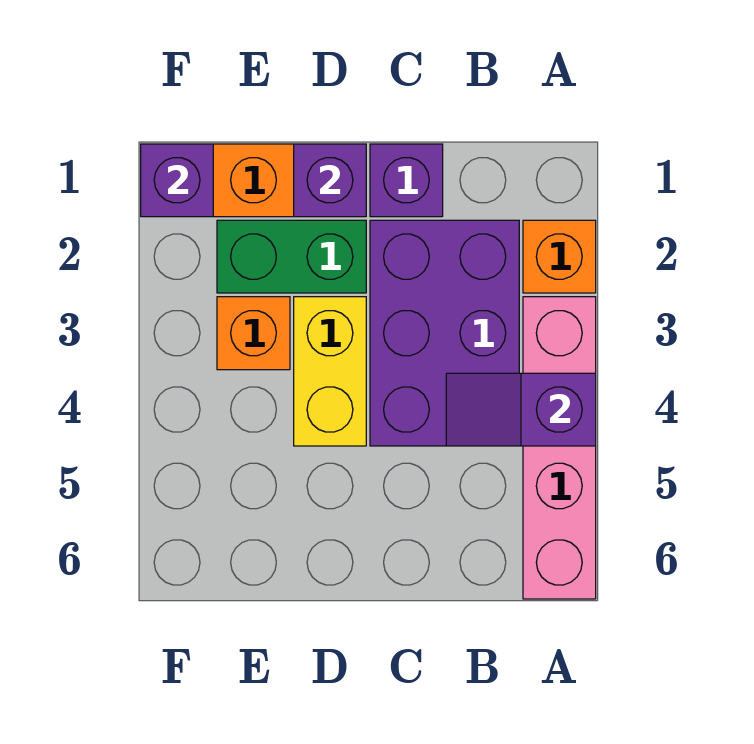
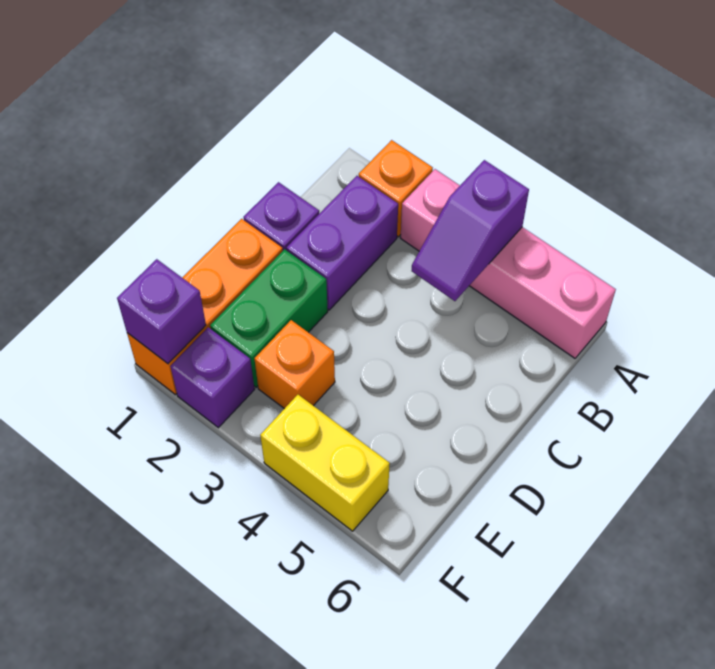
purple 2x3 brick [370,220,519,446] -> purple 1x2 brick [286,176,398,310]
purple 1x1 brick [294,144,366,217] -> purple 1x1 brick moved to [170,327,255,428]
yellow 1x2 brick [294,297,366,446] -> yellow 1x2 brick moved to [260,395,390,531]

